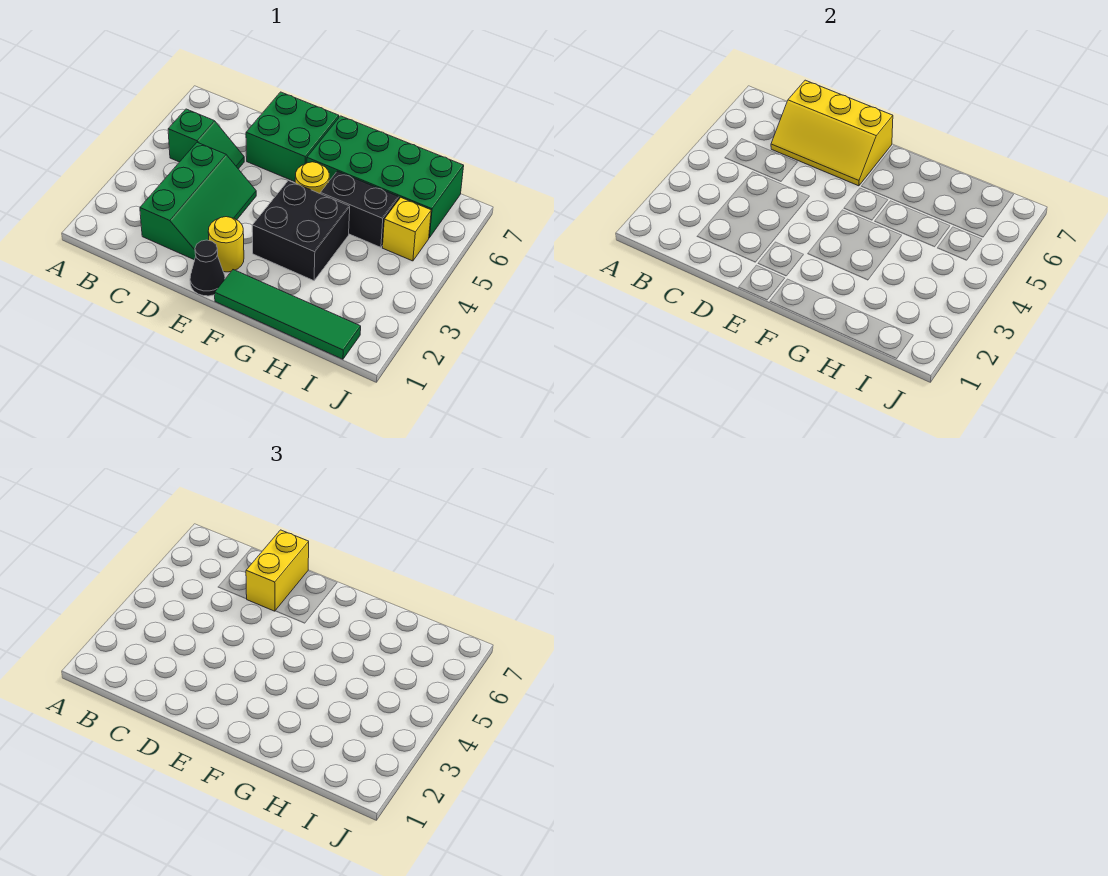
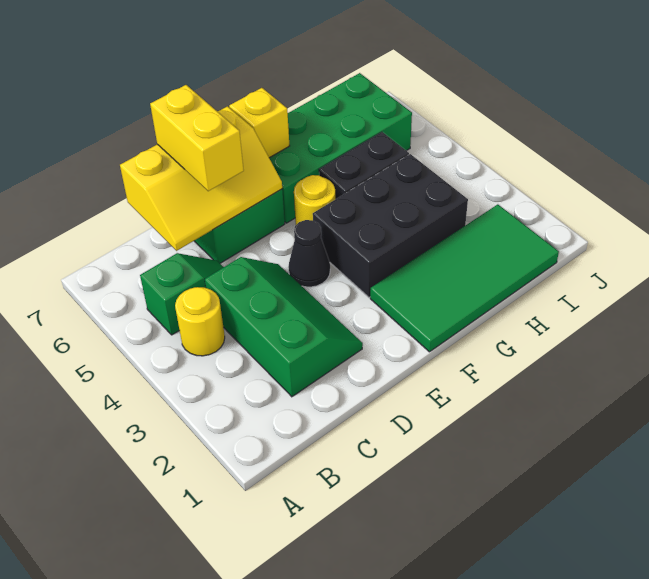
black 1x1 cone [190,240,225,296] -> black 1x1 cone moved to [288,220,330,287]
yellow 1x1 round brick [208,217,244,272] -> yellow 1x1 round brick moved to [175,287,225,356]
green 1x4 tile [215,270,361,359] -> green 2x4 tile [370,204,559,352]
black 2x2 brick [252,181,350,281] -> black 2x3 brick [313,154,468,297]
yellow 1x1 brick [383,197,431,261] -> yellow 1x1 brick moved to [229,88,290,158]

